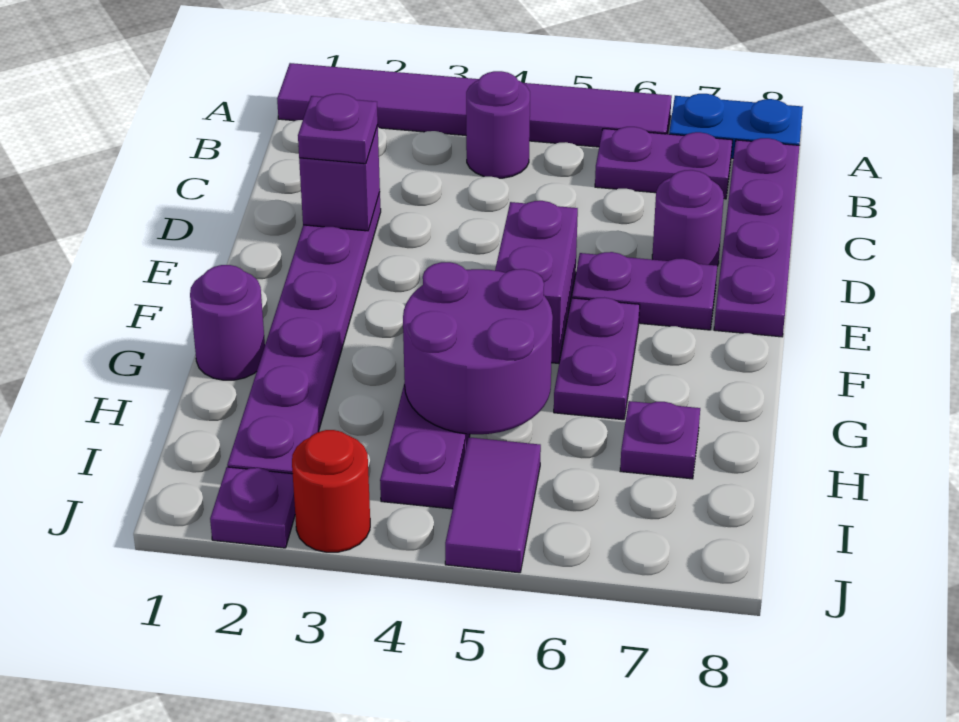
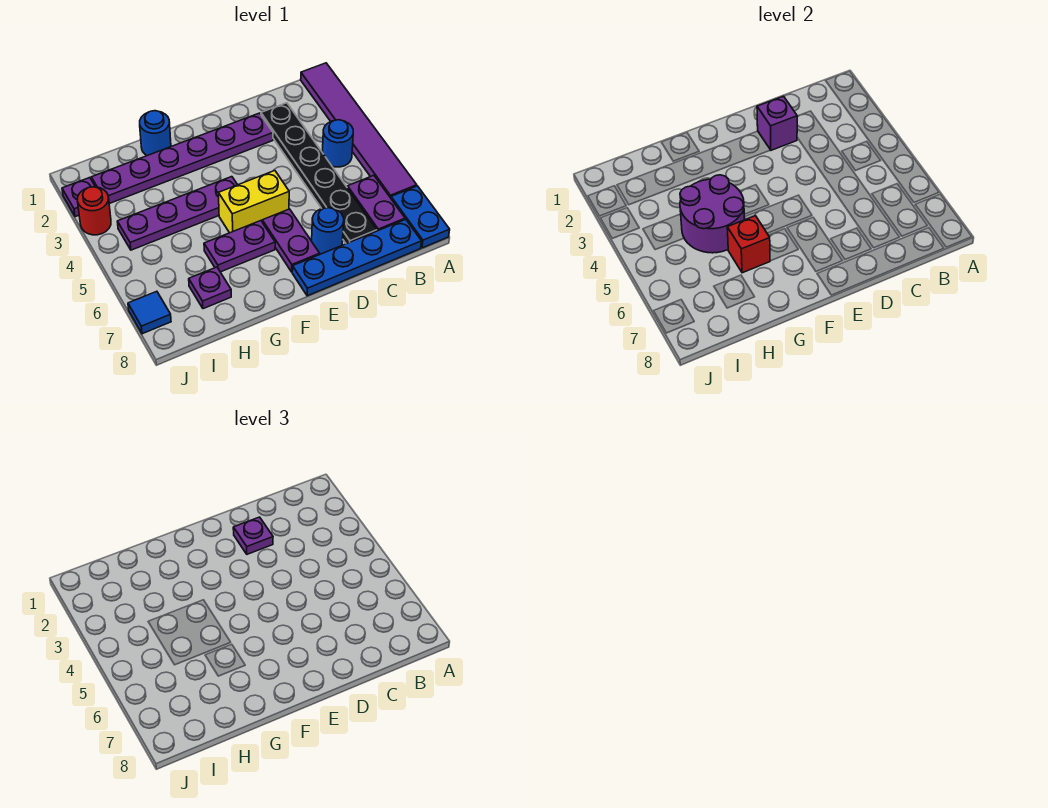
purple 1x1 round brick [466,71,530,178] -> blue 1x1 round brick [322,120,353,167]
purple 1x4 plate [714,138,800,337] -> blue 1x4 plate [292,219,422,296]
none -> black 1x6 plate [261,103,377,244]
purple 1x1 round brick [652,170,724,266] -> blue 1x1 round brick [312,208,344,254]
purple 1x2 brick [495,201,578,363] -> yellow 1x2 brick [219,171,289,233]
purple 1x1 round brick [190,265,265,380] -> blue 1x1 round brick [140,111,171,156]
none -> red 1x1 brick [727,216,770,273]
purple 1x2 tile [445,437,541,573] -> none
none -> blue 1x1 tile [128,291,171,334]

